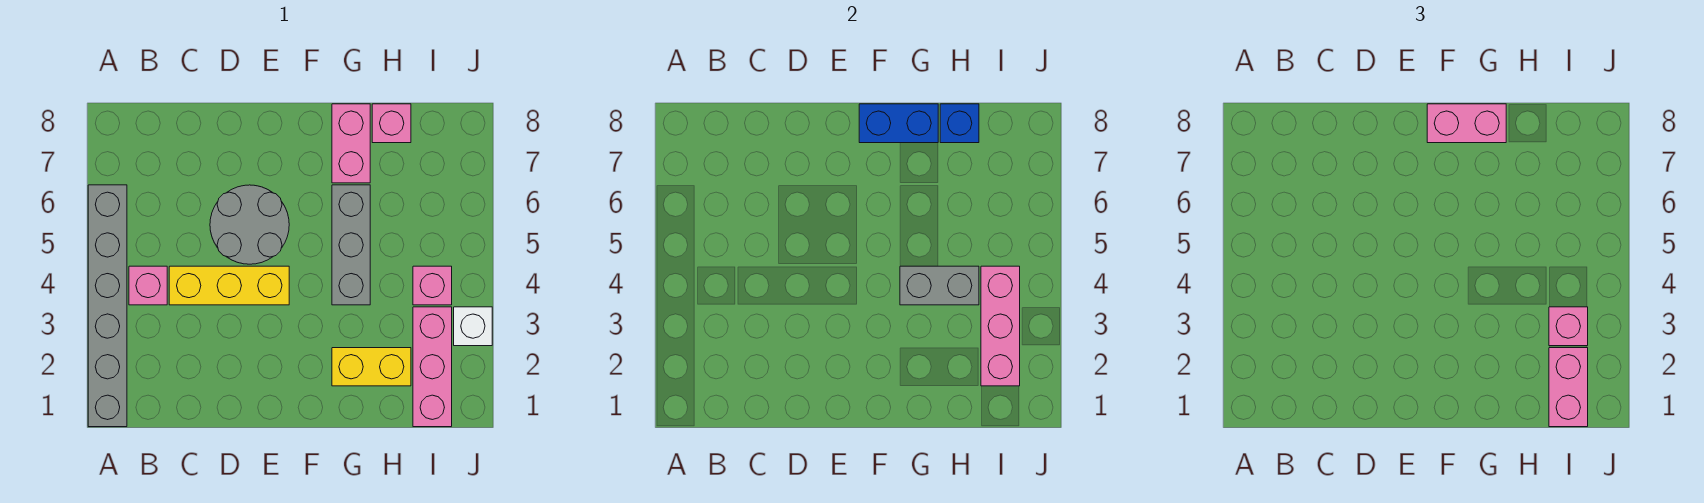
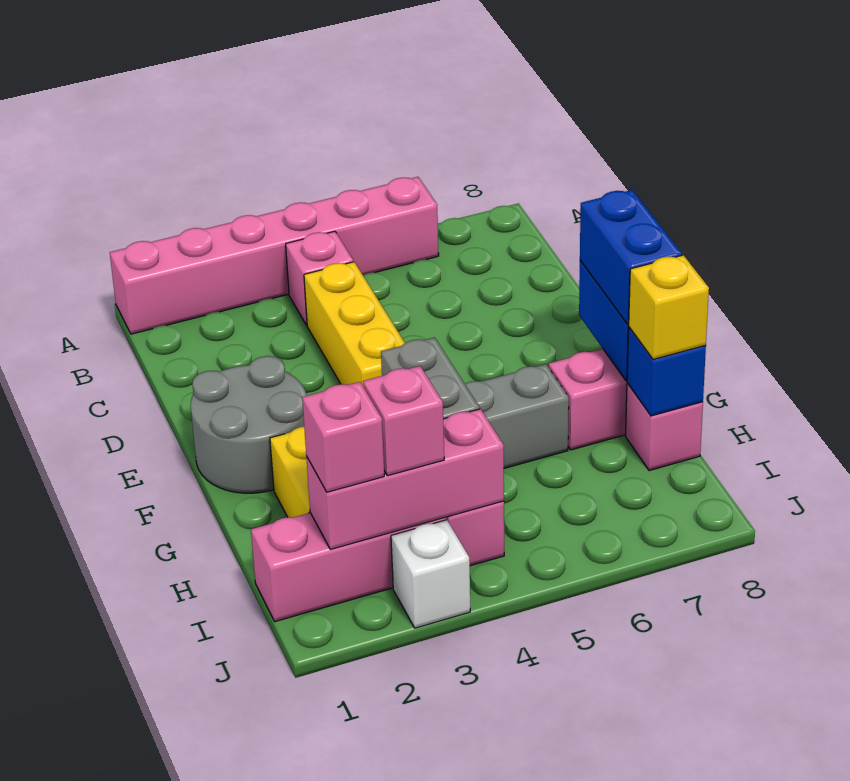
grey 1x6 brick [88,185,127,427] -> pink 1x6 brick [110,177,439,334]
grey 2x2 round brick [210,185,289,264] -> grey 2x2 round brick moved to [191,356,307,493]
pink 1x2 brick [1427,104,1506,143] -> blue 1x2 brick [580,190,682,325]
none -> yellow 1x1 brick [629,255,709,359]
pink 1x2 brick [1549,348,1588,427] -> pink 1x1 brick [302,382,384,492]

